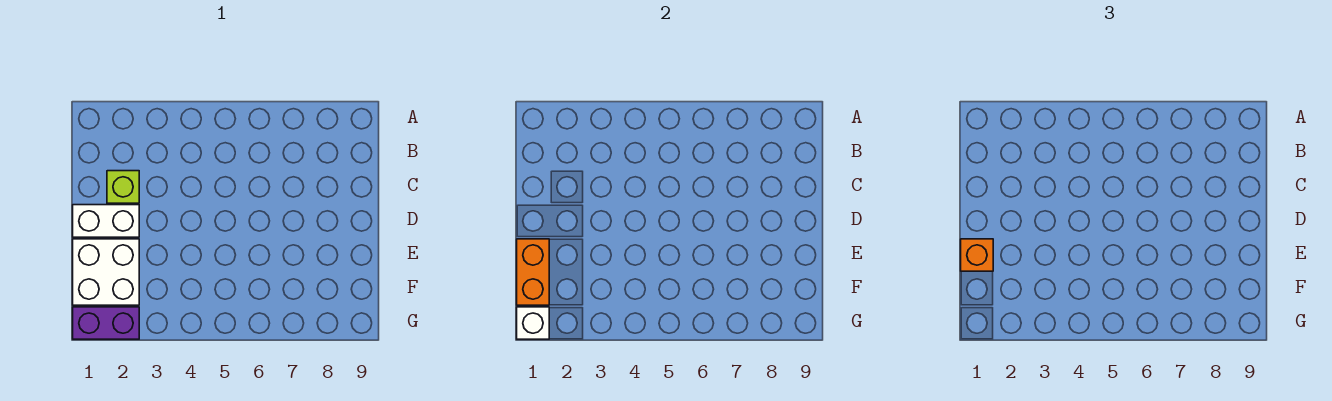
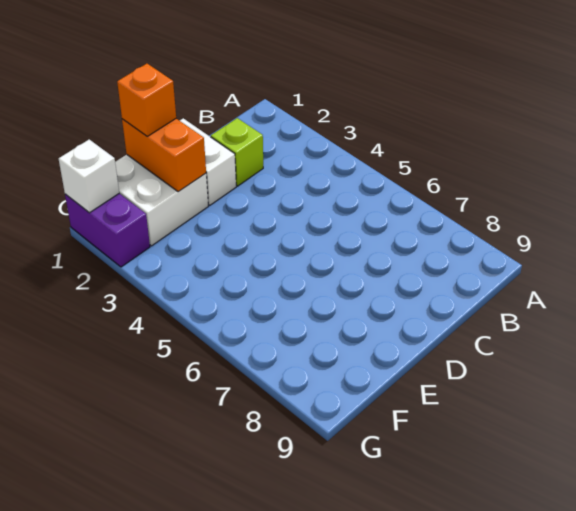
orange 1x2 brick [517,239,549,305] -> orange 1x2 brick turned to [122,119,206,192]

